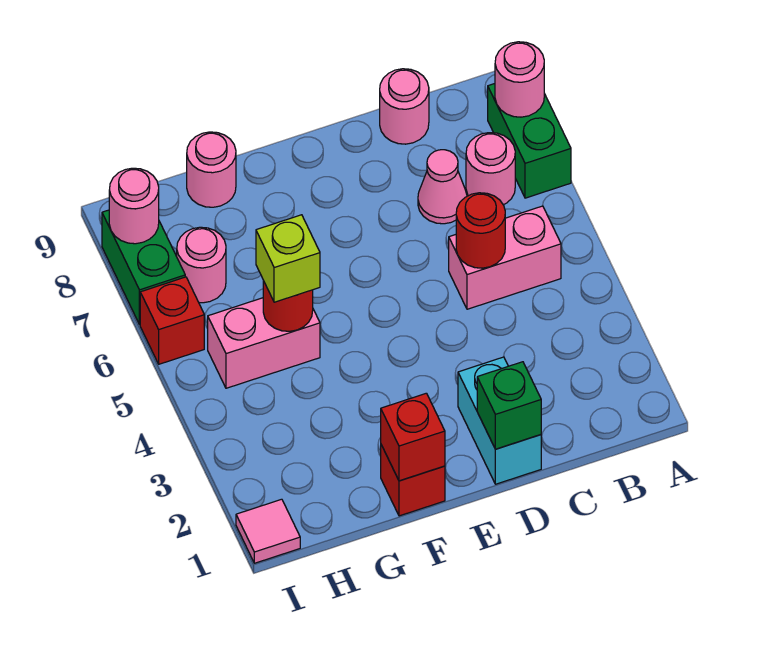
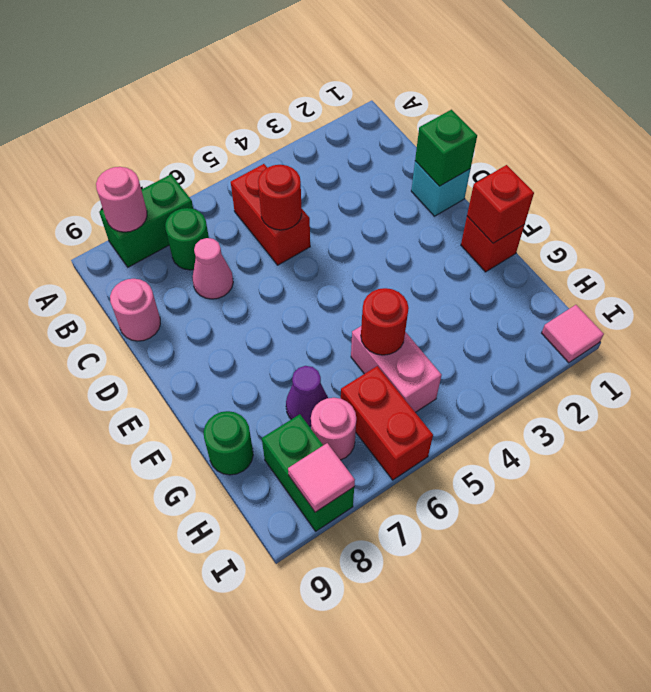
pink 1x2 brick [449,206,561,309] -> red 1x2 brick [231,164,310,265]
pink 1x1 round brick [466,133,515,205] -> green 1x1 round brick [165,208,209,270]
cyan 1x2 brick [458,357,541,484] -> cyan 1x1 brick [411,161,470,216]
lime 1x1 brick [256,215,320,302] -> none
none -> purple 1x1 cone [286,366,328,426]
pink 1x1 round brick [187,132,236,207] -> green 1x1 round brick [204,411,253,475]
red 1x1 brick [140,277,204,364] -> red 1x2 brick [341,366,433,480]
green 1x2 brick [102,210,185,325] -> green 1x2 brick turned to [262,414,354,531]
pink 1x1 round brick [109,168,159,244] -> pink 1x1 tile [288,443,355,512]

